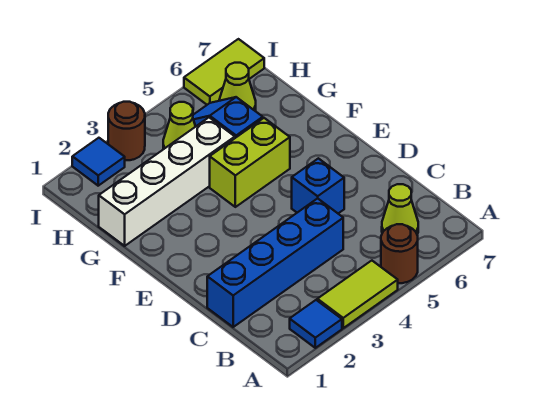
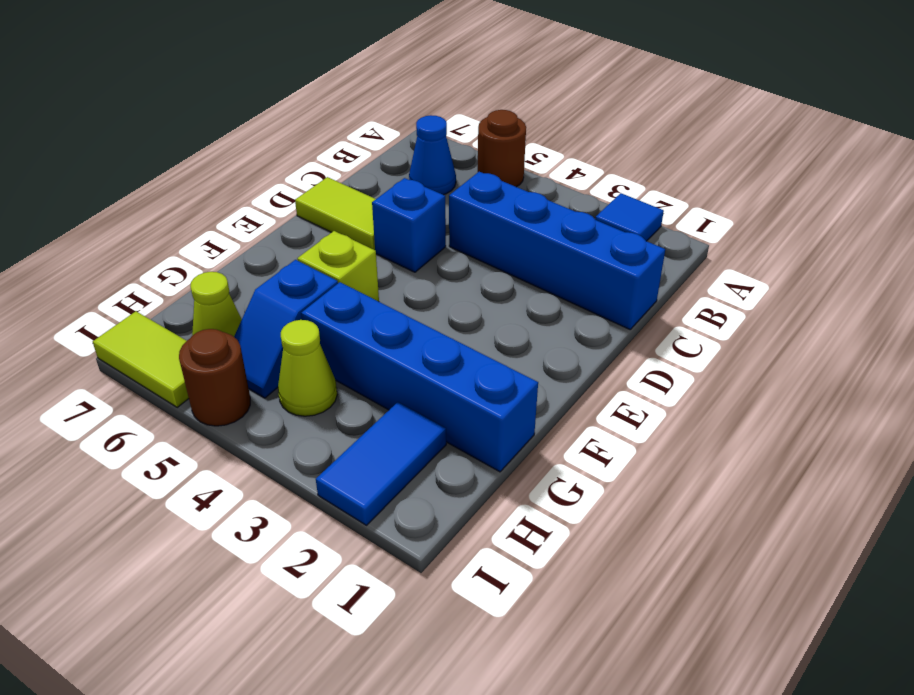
lime 1x2 tile [317,261,398,328] -> lime 1x2 tile moved to [295,177,376,250]
lime 1x1 cone [382,184,418,234] -> blue 1x1 cone [409,115,456,195]
lime 1x2 brick [210,118,290,207] -> lime 1x1 brick [297,231,379,302]
white 1x4 brick [99,118,235,246] -> blue 1x4 brick [301,282,538,472]
blue 1x1 tile [72,138,125,186] -> blue 1x2 tile [316,402,446,525]
brown 1x1 round brick [108,102,145,160] -> brown 1x1 round brick moved to [179,329,250,426]

